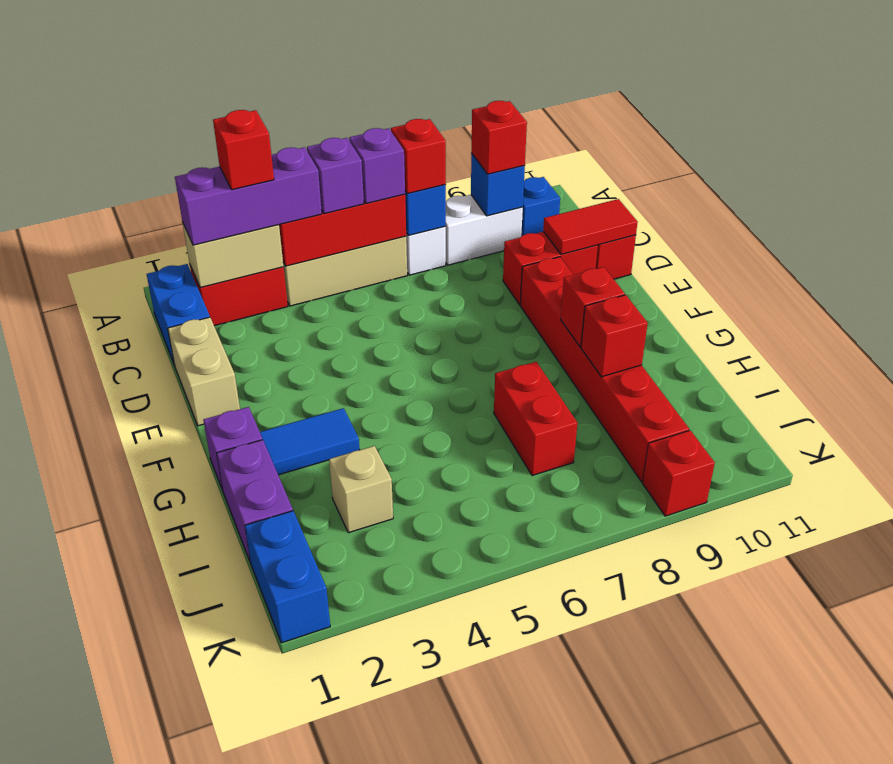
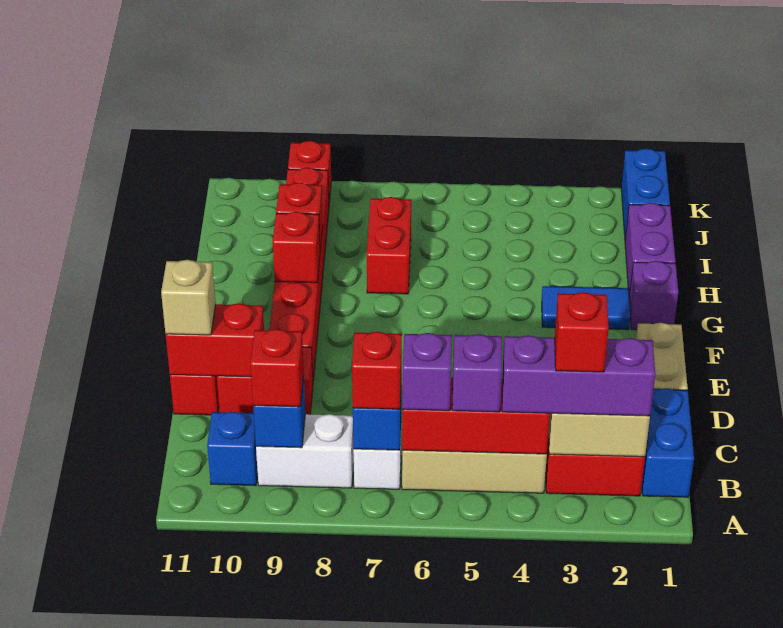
red 1x2 tile [543,199,638,255] -> red 1x2 brick [166,303,264,377]
tan 1x1 brick [329,446,393,533] -> tan 1x1 brick moved to [161,260,216,335]

